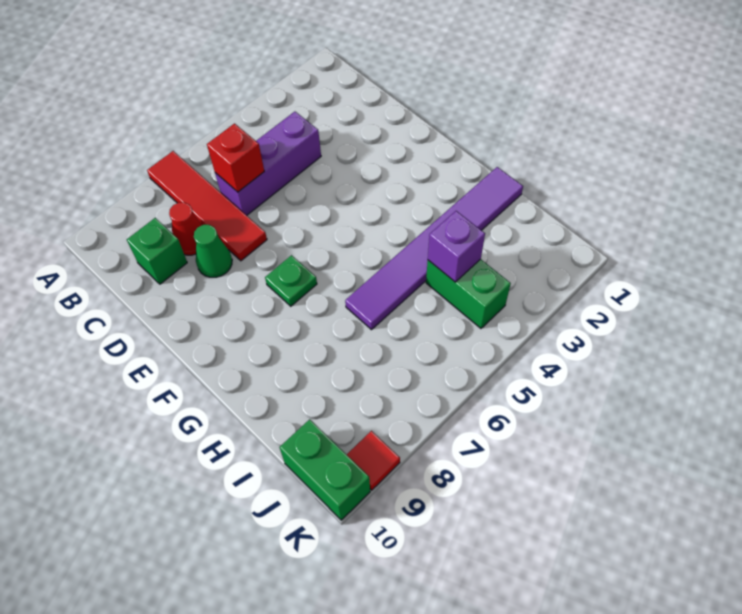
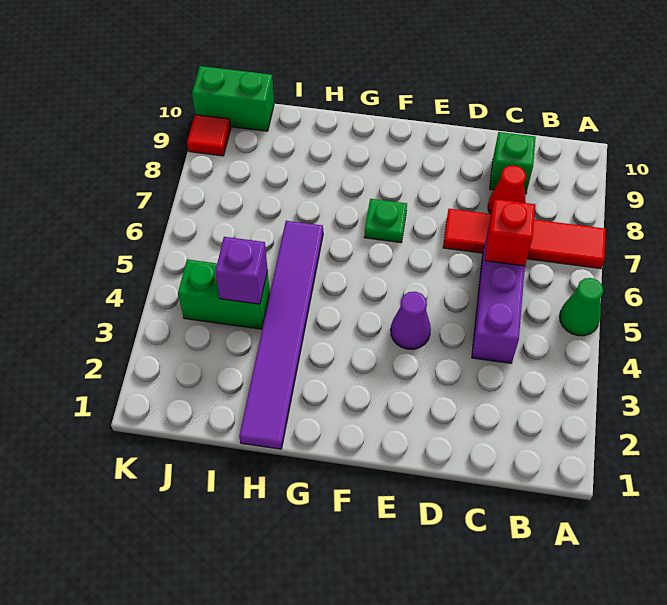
green 1x1 cone [194,225,232,277] -> green 1x1 cone moved to [560,278,604,336]
none -> purple 1x1 cone [391,292,431,349]

